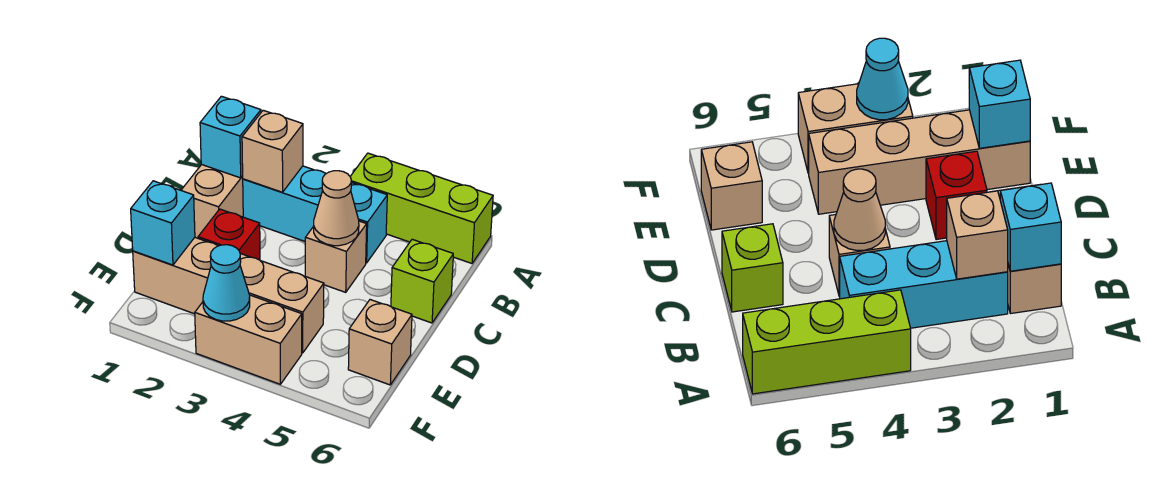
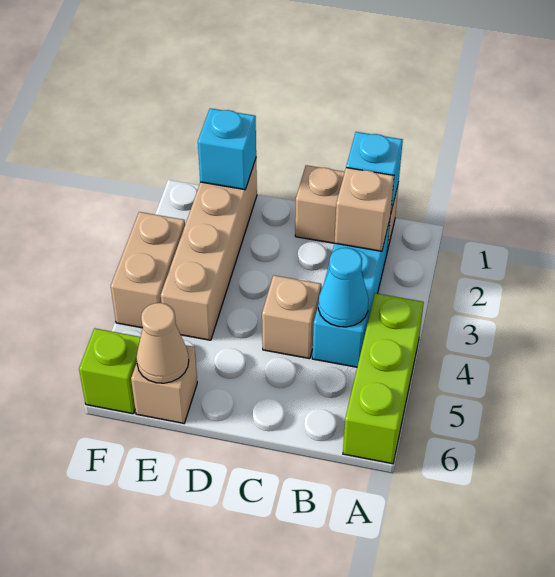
tan 1x1 cone [314,171,359,246] -> tan 1x1 cone moved to [136,303,189,383]
lime 1x1 brick [391,239,453,323] -> lime 1x1 brick moved to [79,328,141,414]
red 1x1 brick [198,209,260,260] -> none
cyan 1x1 cone [203,245,250,321] -> cyan 1x1 cone moved to [318,248,369,327]

